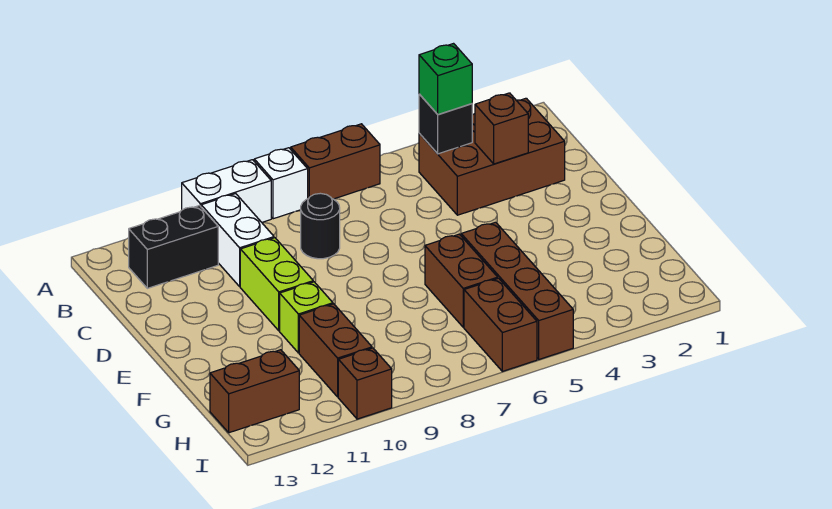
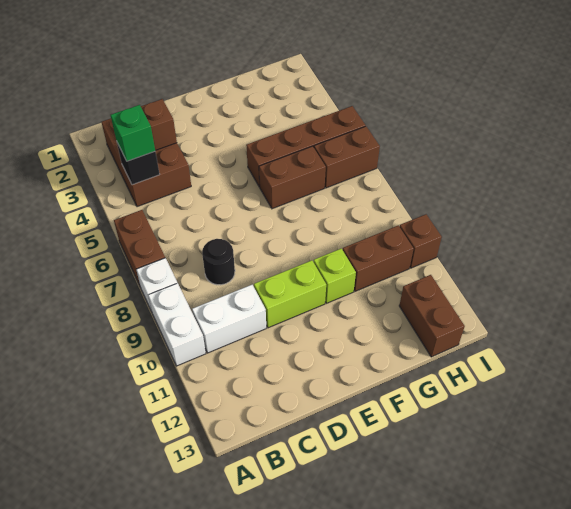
black 1x2 brick [129,206,218,288] -> none

